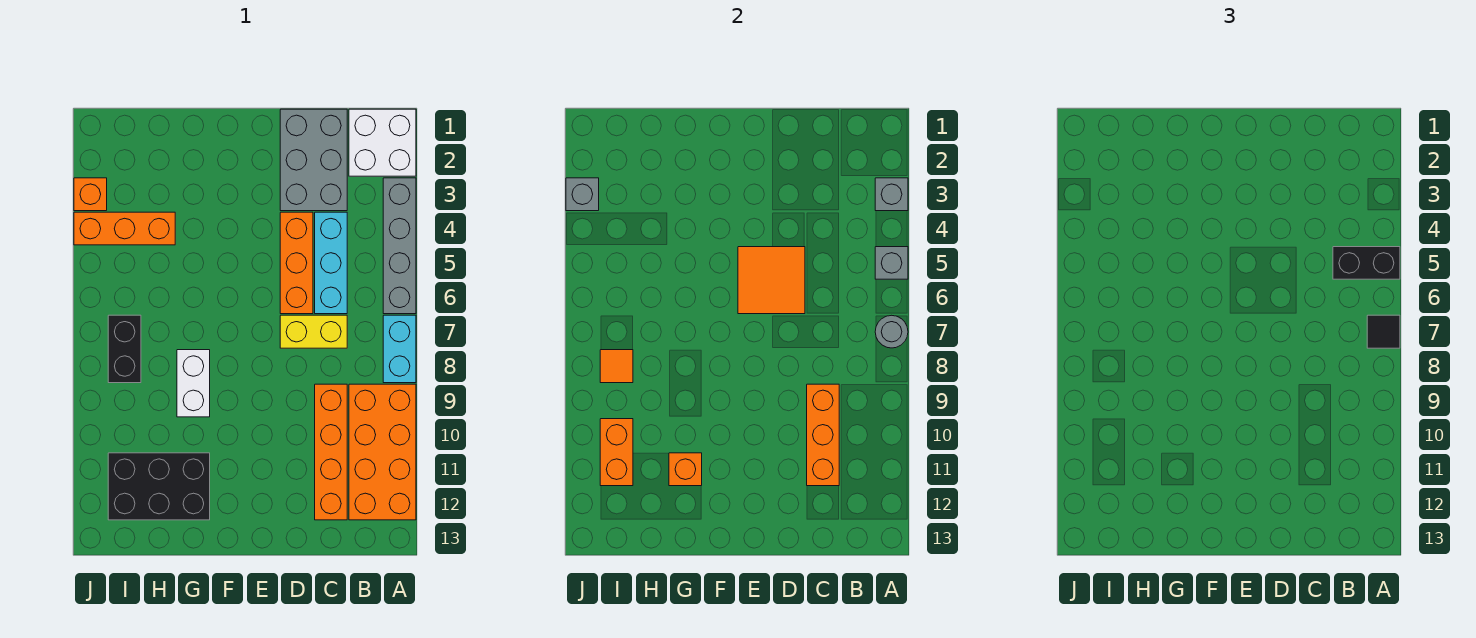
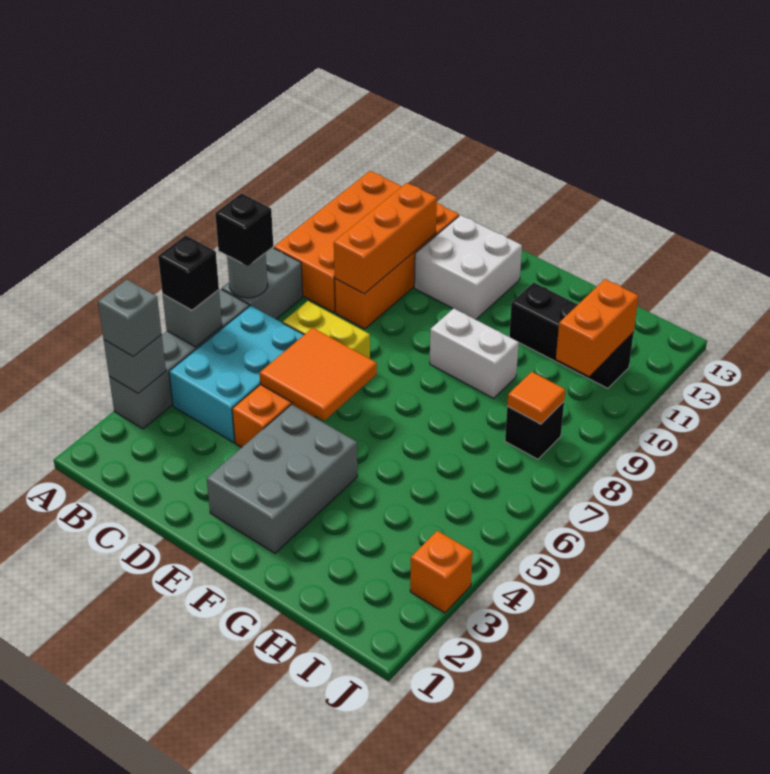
white 2x2 brick [349,109,416,176] -> white 2x2 brick moved to [414,215,522,319]
black 1x2 brick [1333,247,1400,279] -> black 1x1 brick [158,235,219,310]
cyan 1x2 brick [383,315,416,383] -> grey 1x2 brick [222,248,303,319]
black 1x1 tile [1367,315,1400,348] -> black 1x1 brick [215,193,273,266]
grey 2x3 brick [280,109,347,211] -> grey 2x3 brick moved to [207,405,357,553]
cyan 1x3 brick [315,212,347,314] -> cyan 2x3 brick [169,306,304,442]
white 1x2 brick [177,350,210,417] -> white 1x2 brick turned to [430,308,519,398]
black 2x3 brick [108,453,210,520] -> black 1x3 brick [509,282,634,388]
orange 1x1 brick [669,453,702,486] -> none
orange 1x3 brick [74,212,175,245] -> none
black 1x2 brick [108,315,141,383] -> black 1x1 brick [505,402,564,459]
grey 1x1 brick [566,178,599,211] -> grey 1x1 brick moved to [98,280,162,357]

